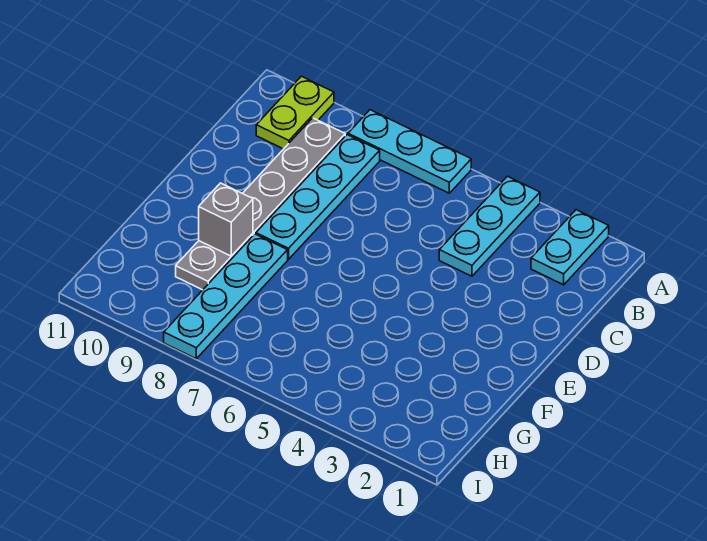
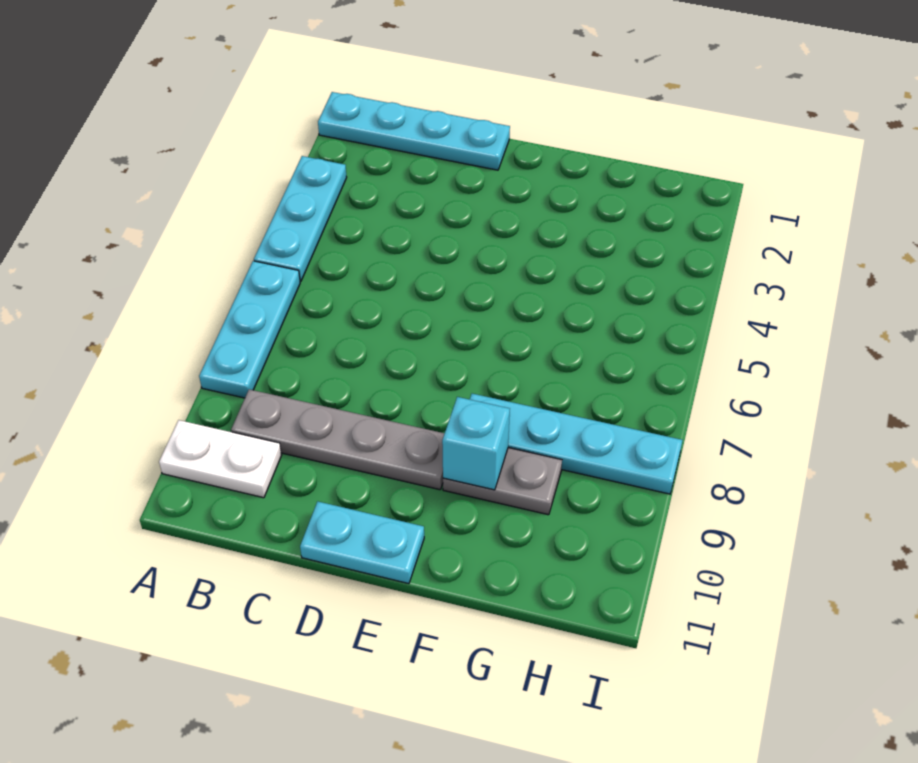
cyan 1x2 plate [531,210,609,285] -> cyan 1x2 plate moved to [300,501,424,584]
cyan 1x3 plate [439,176,540,276] -> cyan 1x3 plate turned to [254,156,347,281]
lime 1x2 plate [256,76,334,149] -> white 1x2 plate [159,420,282,498]
cyan 1x4 plate [256,135,380,259] -> cyan 1x4 plate moved to [318,92,510,170]
grey 1x1 brick [199,183,253,256] -> cyan 1x1 brick [442,397,510,490]

